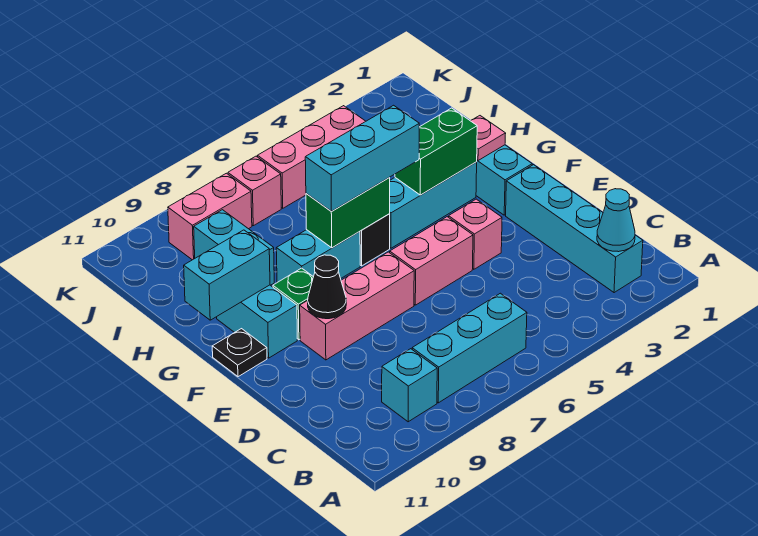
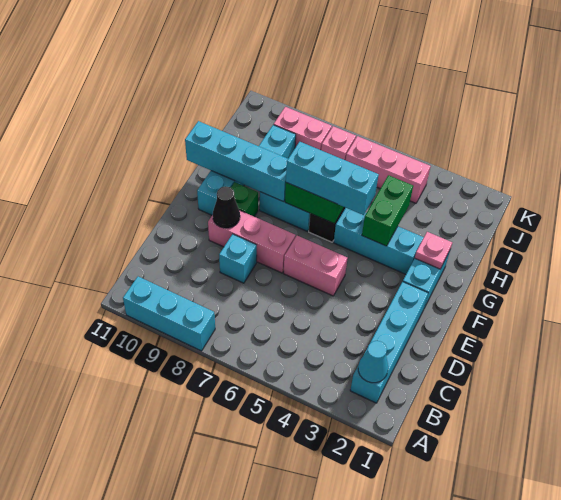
cyan 1x3 brick [412,293,527,403] -> cyan 1x3 brick moved to [123,277,215,351]
cyan 1x1 brick [382,349,437,422] -> cyan 1x1 brick moved to [219,234,257,283]
pink 1x1 brick [449,199,502,269] -> none
black 1x1 plate [212,329,267,377] -> none
green 1x2 brick [395,108,477,195] -> green 1x2 brick turned to [362,175,413,246]
cyan 1x2 brick [184,230,270,320] -> cyan 1x4 brick [185,121,288,202]

